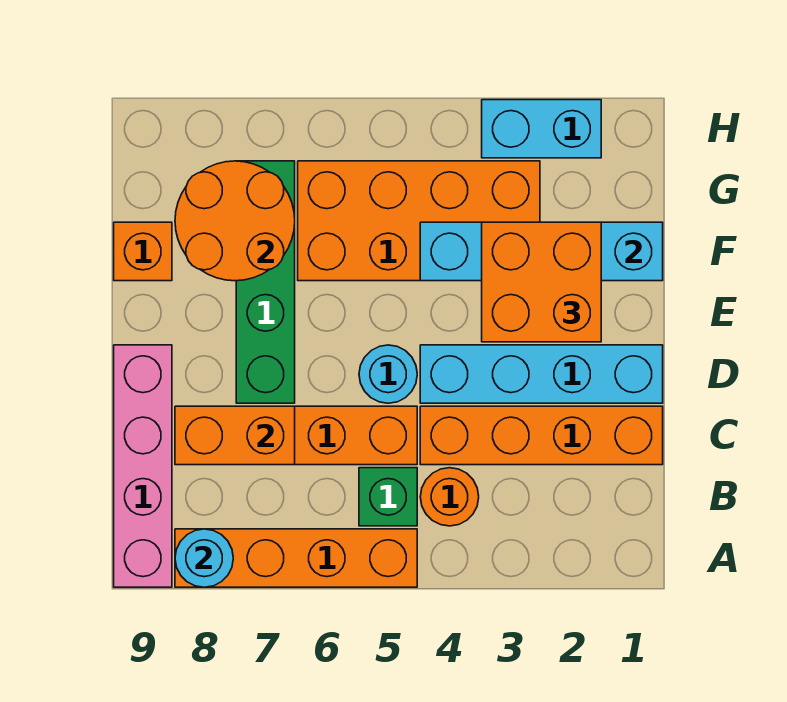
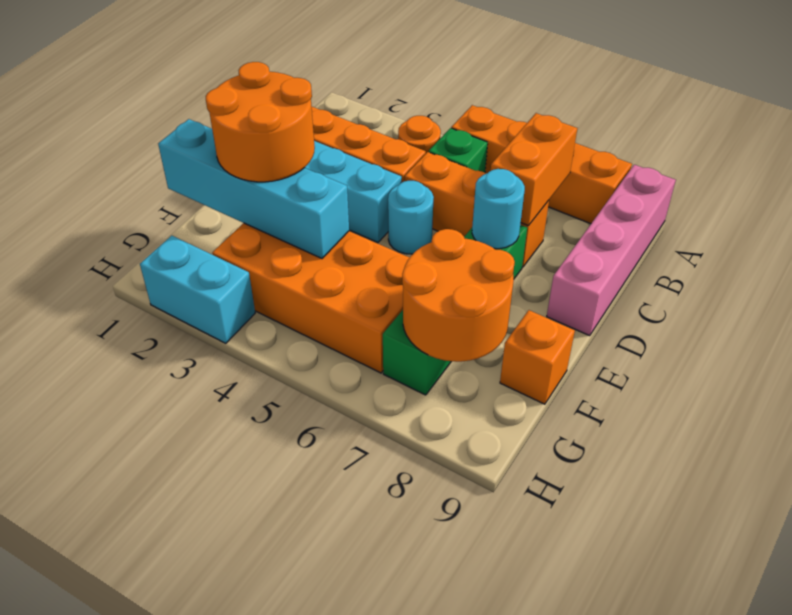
cyan 1x1 round brick [175,529,233,587] -> cyan 1x1 round brick moved to [472,169,525,249]
orange 1x2 brick [175,406,295,465] -> orange 1x2 brick turned to [491,113,577,226]
orange 2x2 brick [482,222,601,342] -> orange 2x2 round brick [206,62,315,182]

